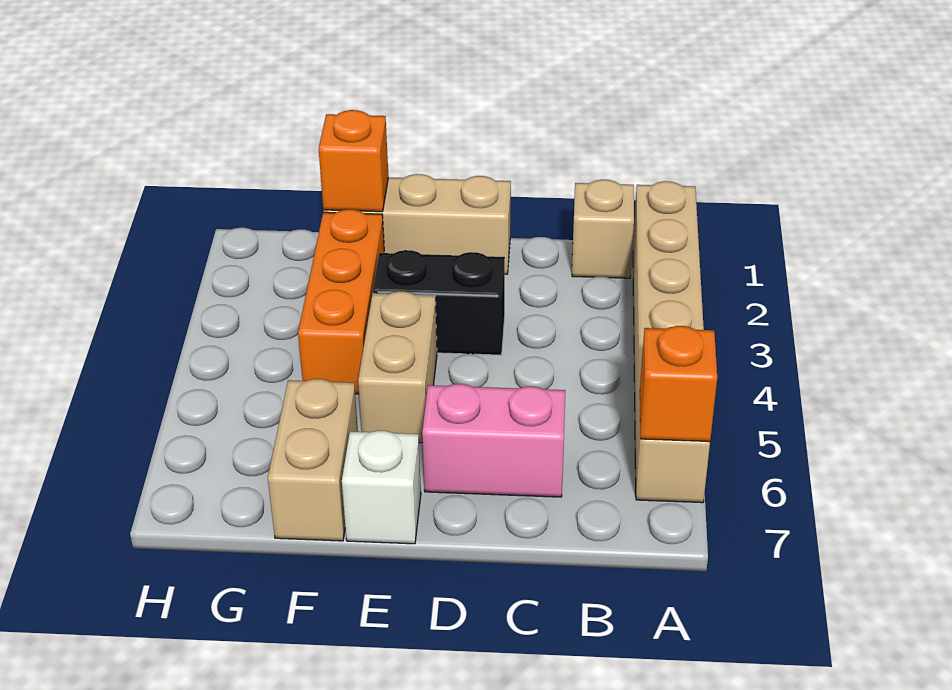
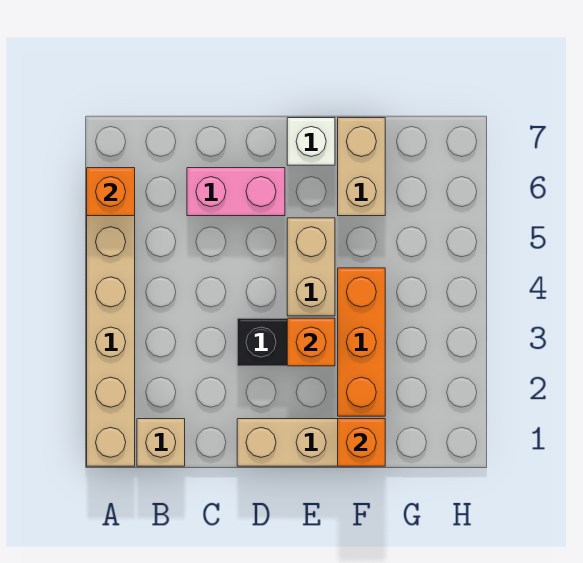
none -> orange 1x1 brick [287,318,335,366]

